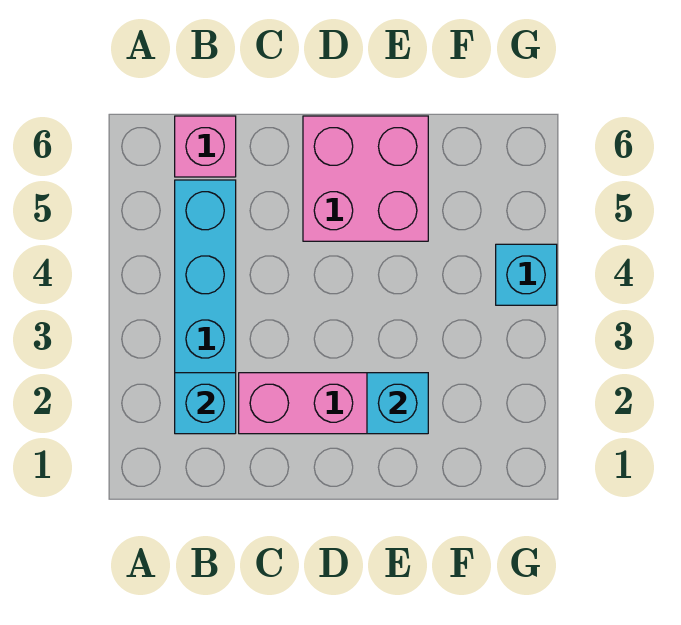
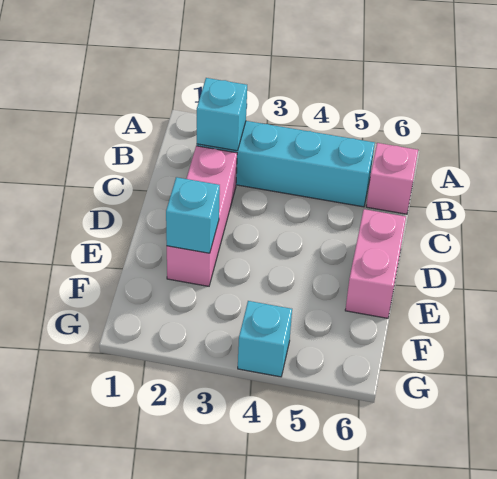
pink 2x2 brick [303,116,428,241] -> pink 1x2 brick [345,209,406,318]

